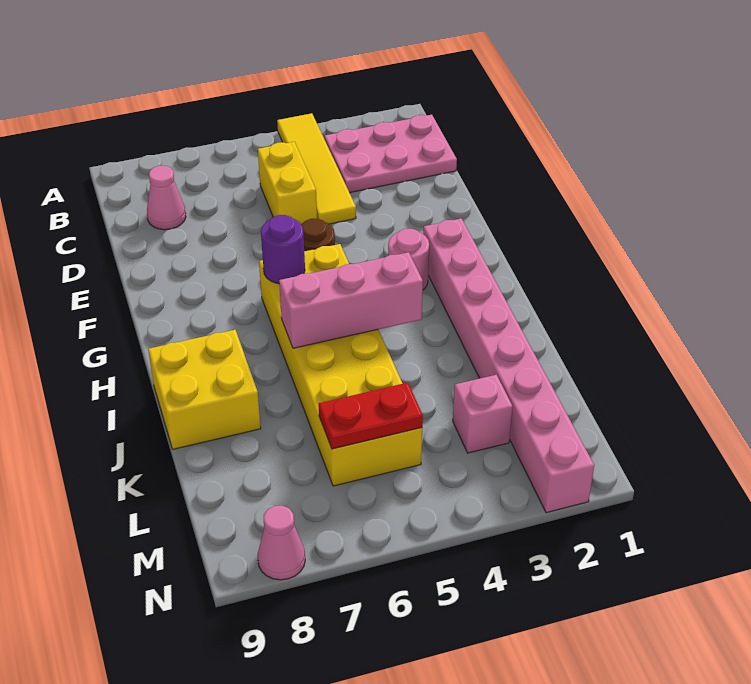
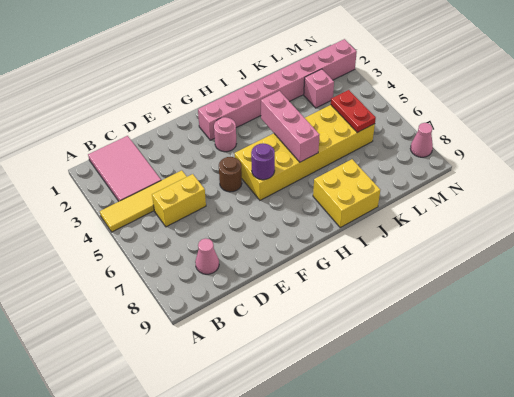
pink 2x3 plate [325,115,457,193] -> pink 2x3 tile [88,136,161,201]

